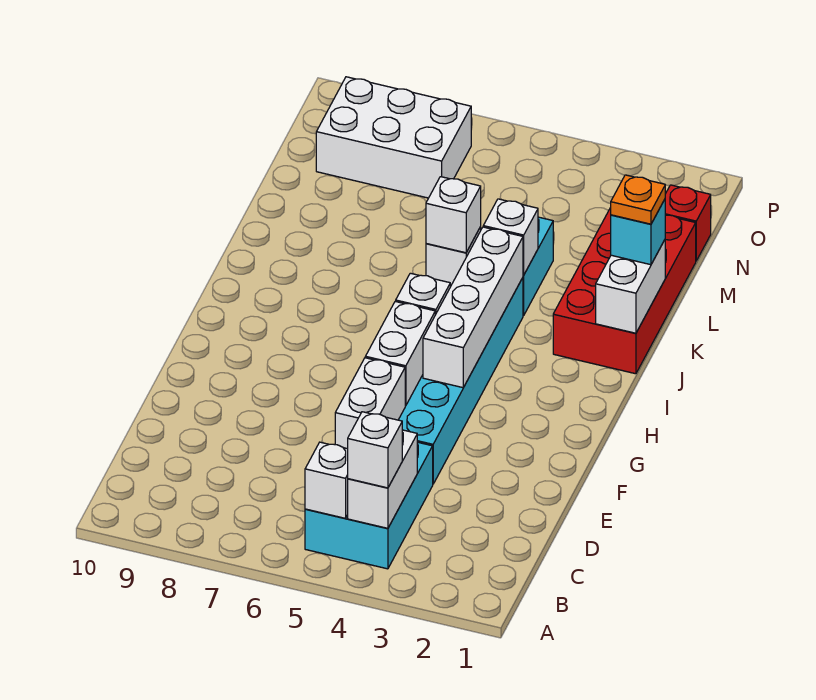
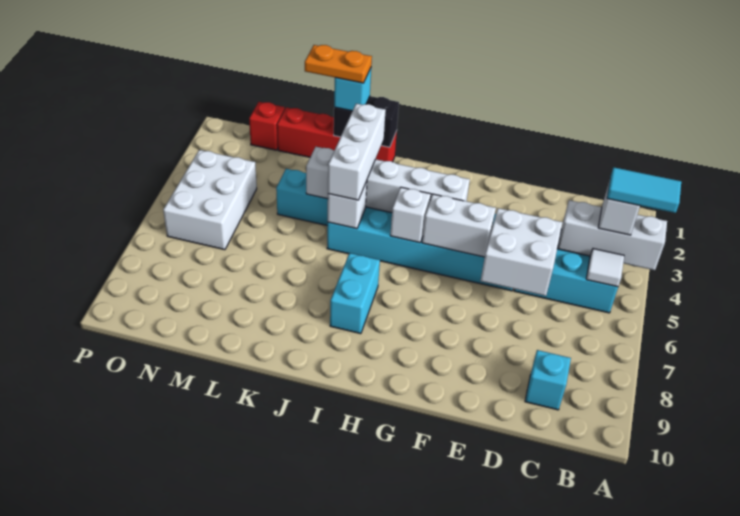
none -> cyan 1x2 tile [607,167,681,213]
white 1x2 brick [348,430,417,528] -> white 1x3 brick [557,200,667,270]
white 1x1 brick [305,442,348,518] -> white 1x1 tile [586,249,624,287]
none -> cyan 1x1 brick [525,350,571,410]
white 1x2 brick [335,358,405,449] -> white 2x2 brick [481,208,563,296]
none -> cyan 1x2 brick [330,253,380,334]
red 2x4 brick [553,208,696,374] -> red 1x4 brick [277,107,397,162]
white 1x2 brick [596,240,665,333] -> black 1x2 brick [334,96,399,147]
white 1x1 brick [426,177,481,253] -> white 1x3 brick [328,104,386,200]
orange 1x1 plate [611,175,665,224] -> orange 1x2 plate [305,45,372,83]
white 2x3 brick [316,77,471,198] -> white 2x3 brick moved to [163,150,257,250]

